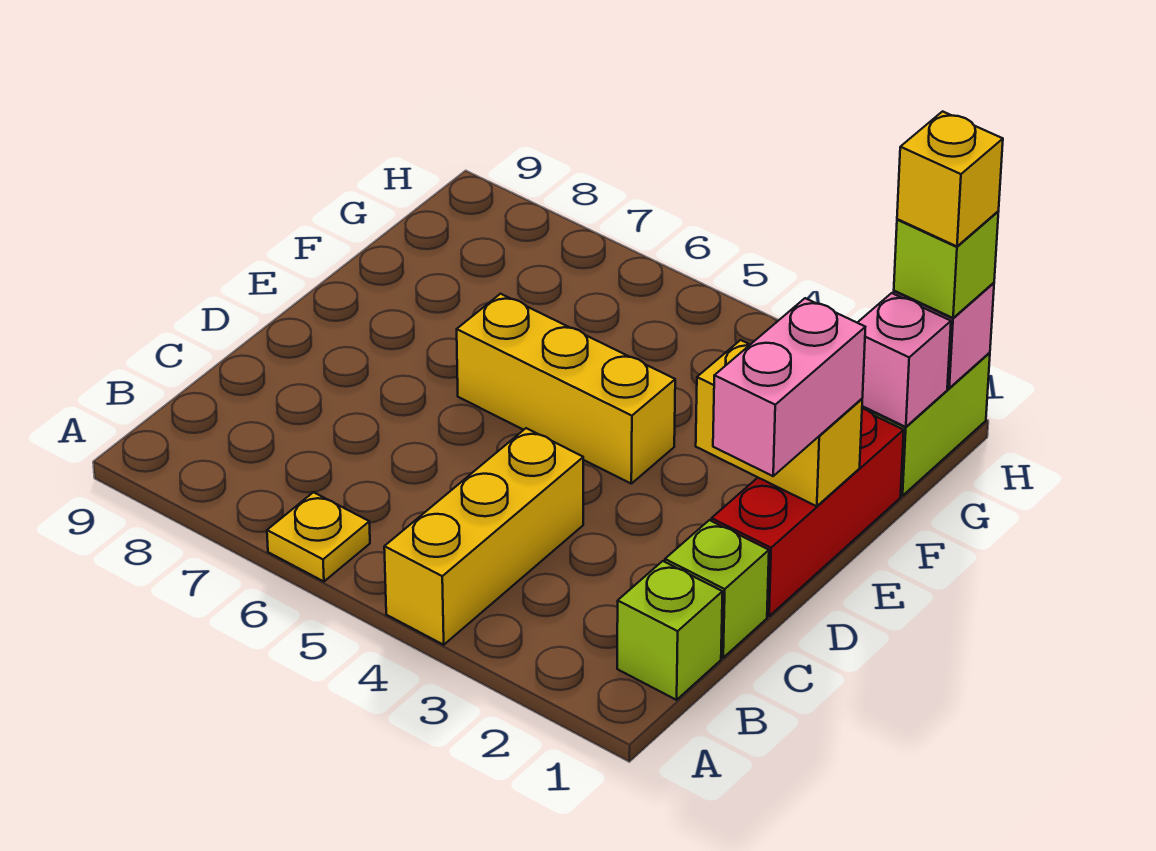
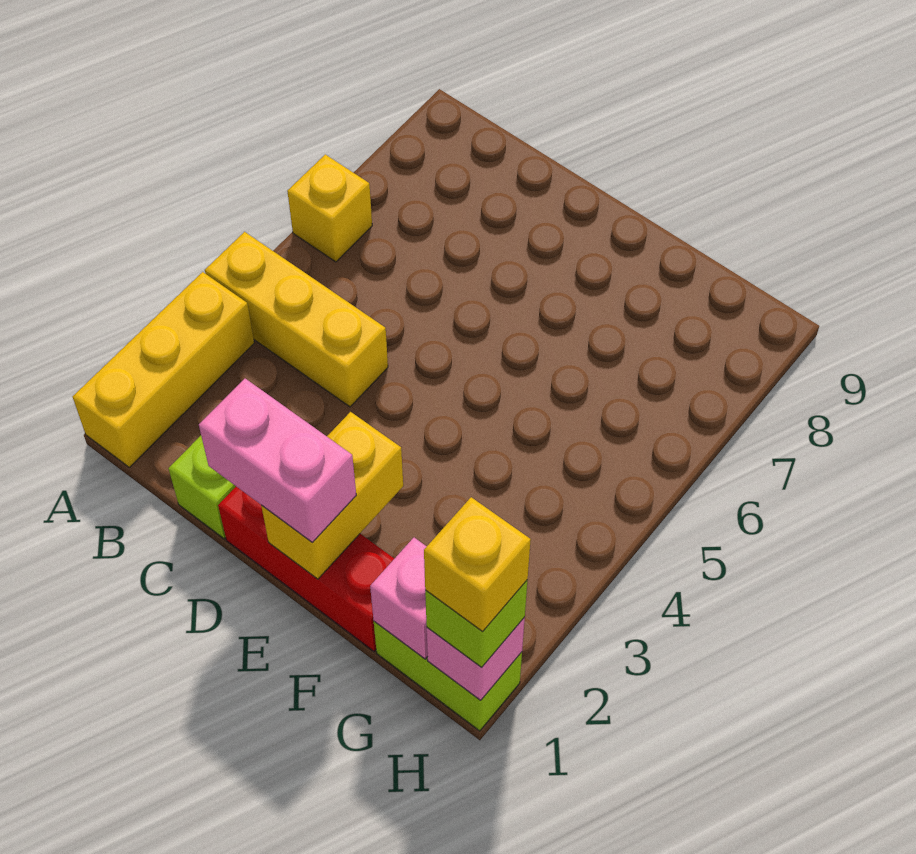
yellow 1x1 plate [267,492,370,581] -> yellow 1x1 brick [287,154,372,262]
lime 1x1 brick [617,561,723,700] -> none
yellow 1x3 brick [457,294,675,484] -> yellow 1x3 brick moved to [72,272,254,467]

